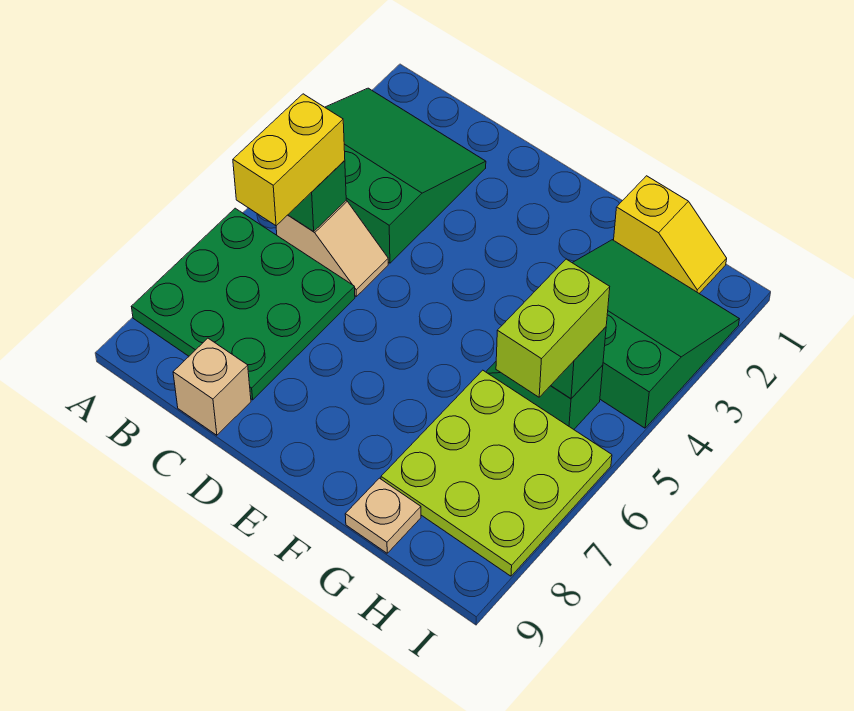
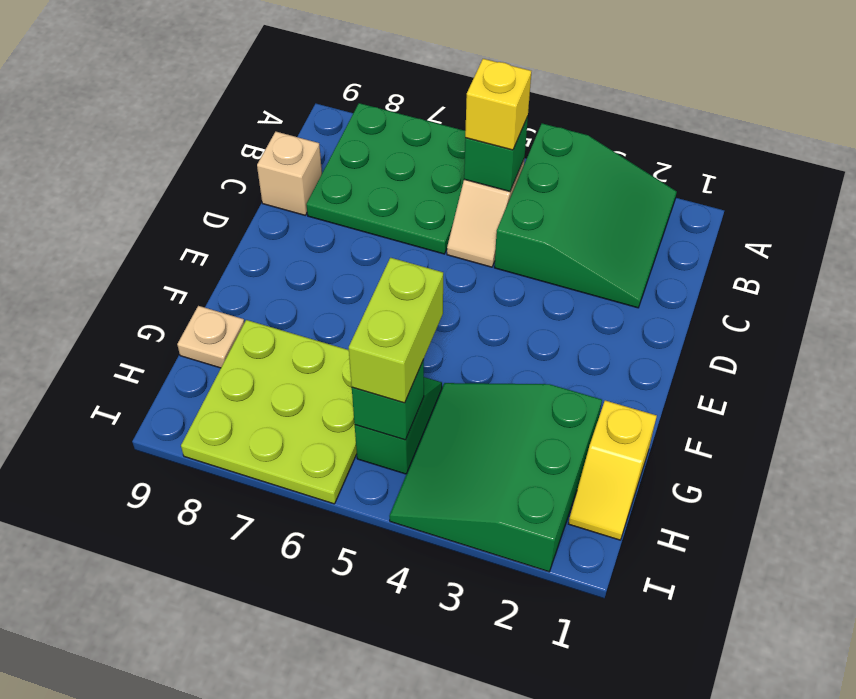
yellow 1x2 brick [233,94,345,226] -> yellow 1x1 brick [465,59,531,150]
green 3x3 slope [573,240,739,428] -> green 3x3 slope turned to [390,383,602,572]
lime 1x2 brick [496,259,610,397] -> lime 1x2 brick turned to [349,258,443,403]

